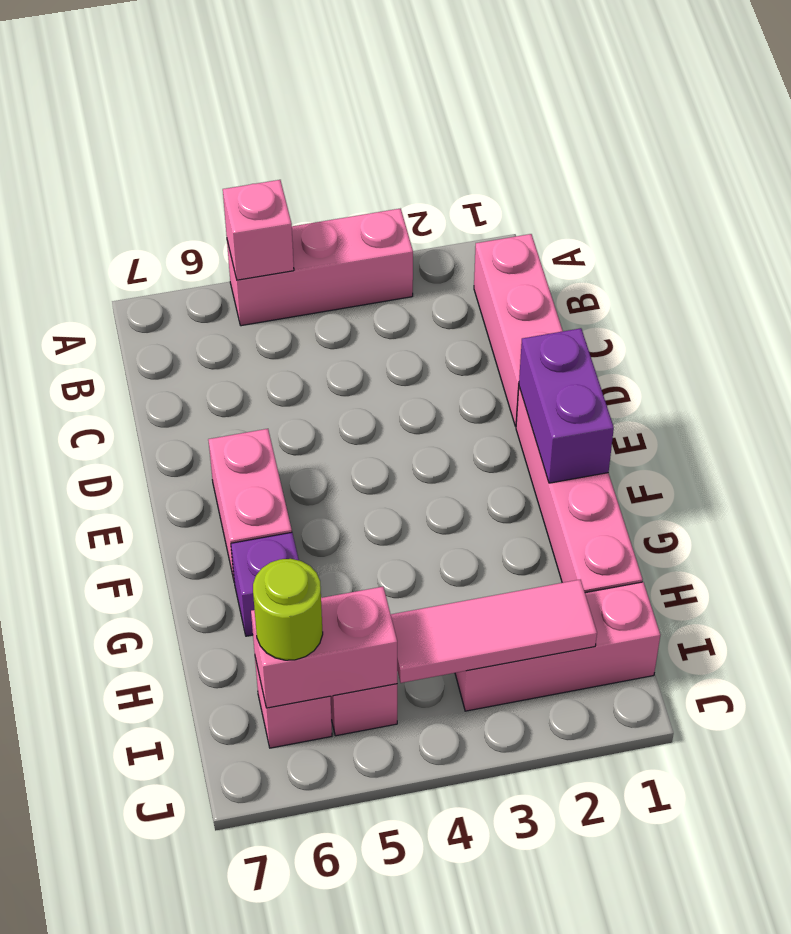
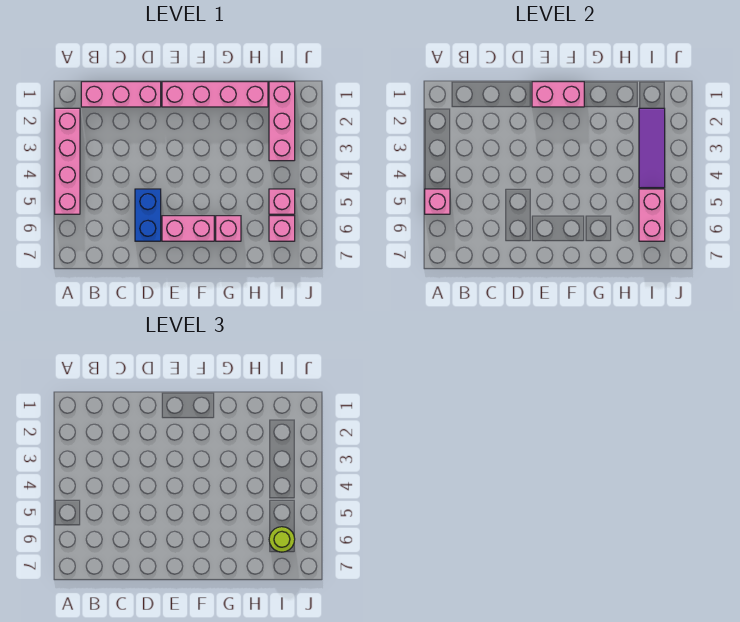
pink 1x3 brick [227,209,413,326] -> pink 1x4 brick [55,108,80,214]
none -> blue 1x2 brick [135,189,161,241]
purple 1x2 brick [519,328,614,483] -> pink 1x2 brick [532,82,584,107]
purple 1x1 brick [231,532,299,636] -> pink 1x1 brick [216,216,241,241]
pink 1x3 tile [391,580,597,683] -> purple 1x3 tile [639,108,665,188]

